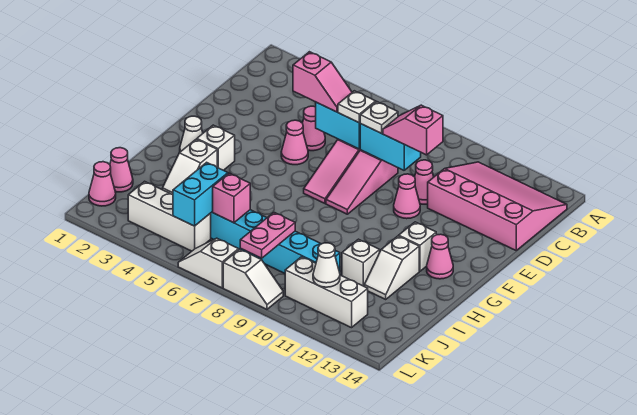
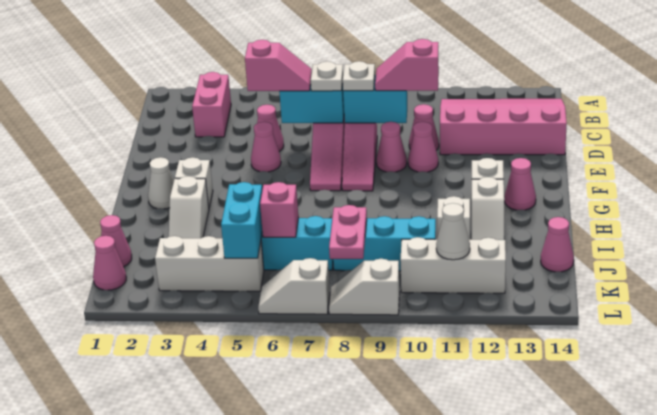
none -> pink 1x2 brick [192,72,231,137]
none -> pink 1x1 cone [377,122,407,172]
none -> pink 1x1 cone [541,217,574,272]
white 1x2 slope [223,249,283,309] -> white 1x2 slope turned to [329,259,400,315]

